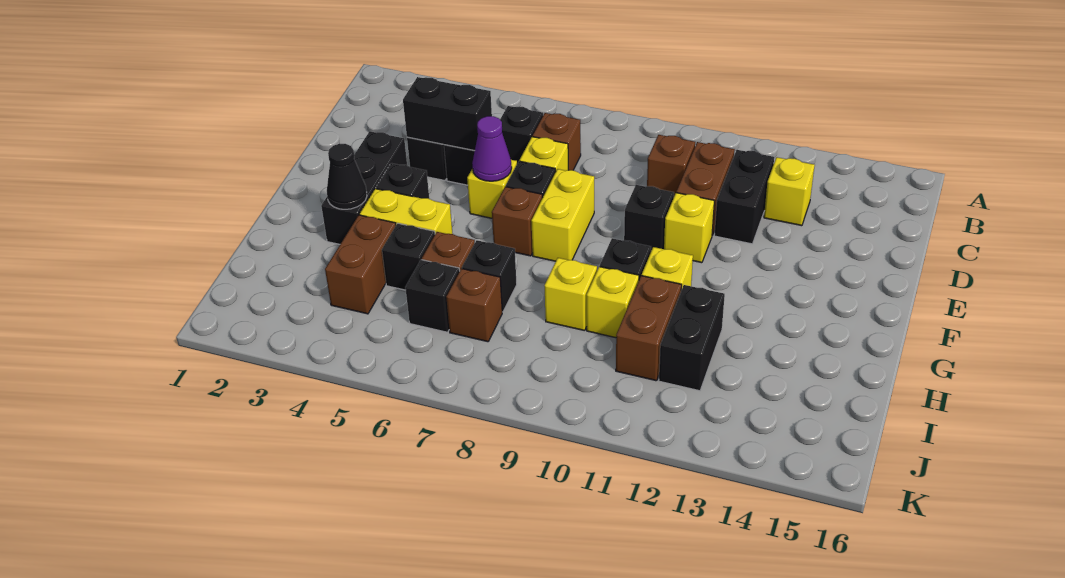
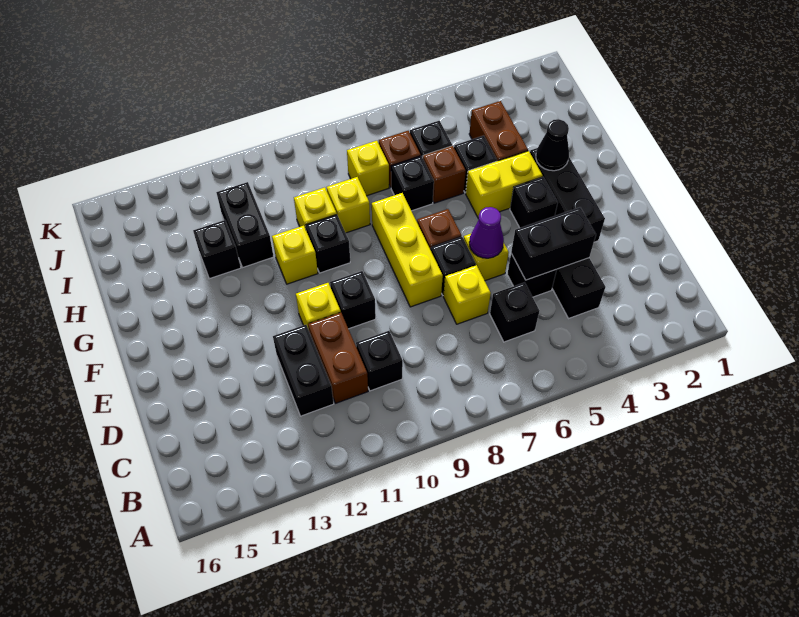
brown 1x1 brick [533,113,581,170] -> none
brown 1x1 brick [647,135,695,196] -> black 1x1 brick [356,331,403,391]
yellow 1x1 brick [764,157,815,226] -> yellow 1x1 brick moved to [347,141,389,196]
yellow 1x2 brick [531,169,594,261] -> yellow 1x3 brick [372,193,443,307]
brown 1x2 brick [616,276,682,381] -> none
none -> black 1x1 brick [193,220,241,279]

